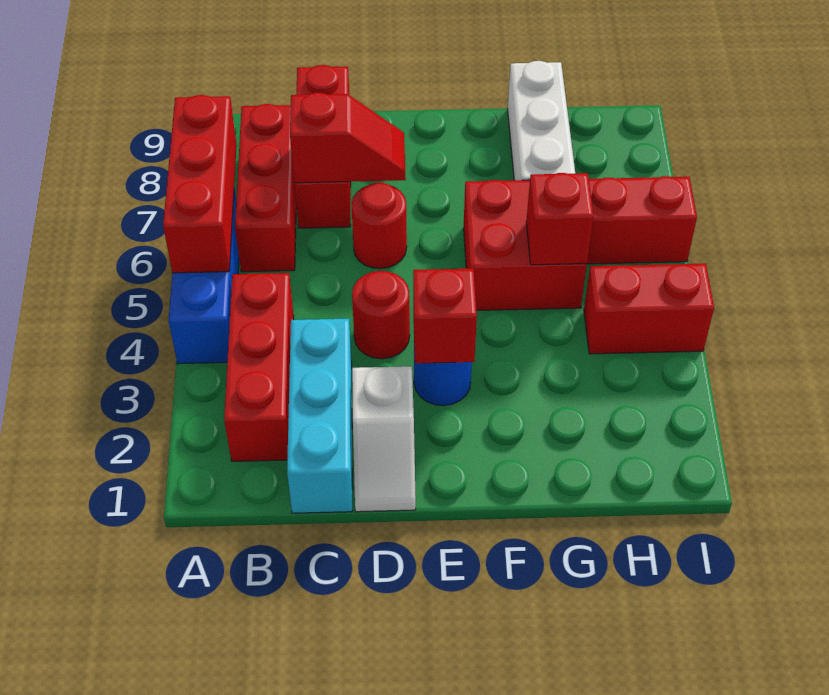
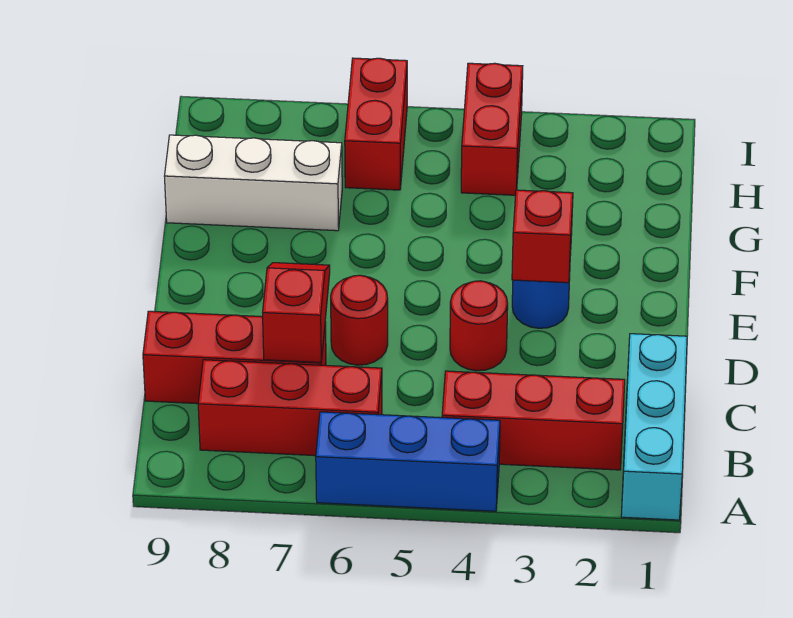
red 1x3 brick [163,95,237,273] -> none
cyan 1x3 brick [287,319,352,513] -> cyan 1x3 brick turned to [621,334,687,520]
white 1x2 slope [352,366,416,512] -> none
red 2x2 brick [464,180,587,310] -> none
red 1x1 brick [526,173,594,265] -> none

